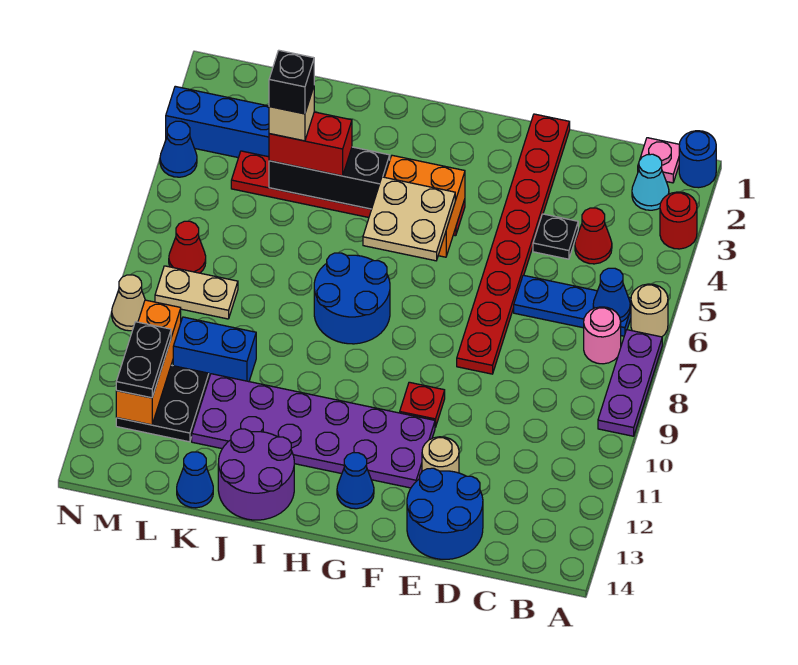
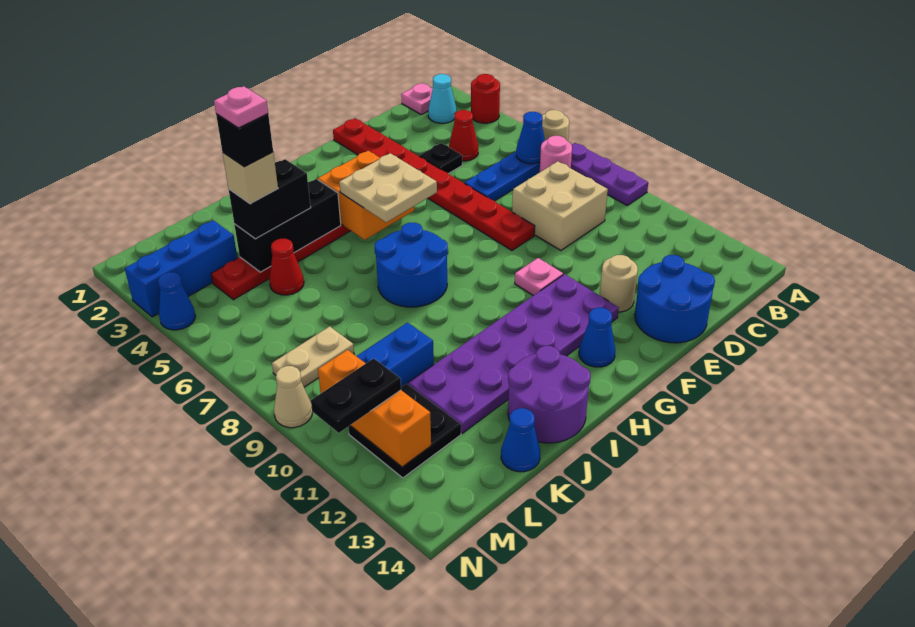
blue 1x1 round brick [679,131,716,188] -> none
none -> tan 2x2 brick [512,161,608,251]
red 1x1 plate [400,382,445,427] -> pink 1x1 plate [515,258,563,296]
red 1x2 brick [269,112,352,176] -> black 1x2 brick [229,159,311,239]
none -> pink 1x1 plate [214,86,268,128]
red 1x1 cone [169,221,206,273] -> red 1x1 cone moved to [269,239,304,295]
black 1x2 plate [116,322,171,398] -> black 1x2 plate turned to [311,358,401,433]

